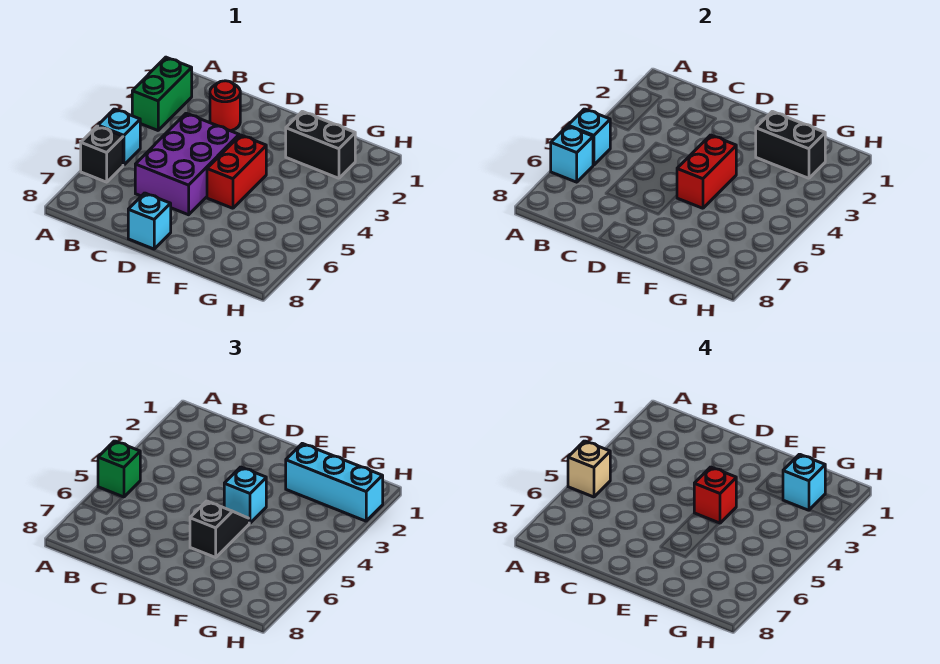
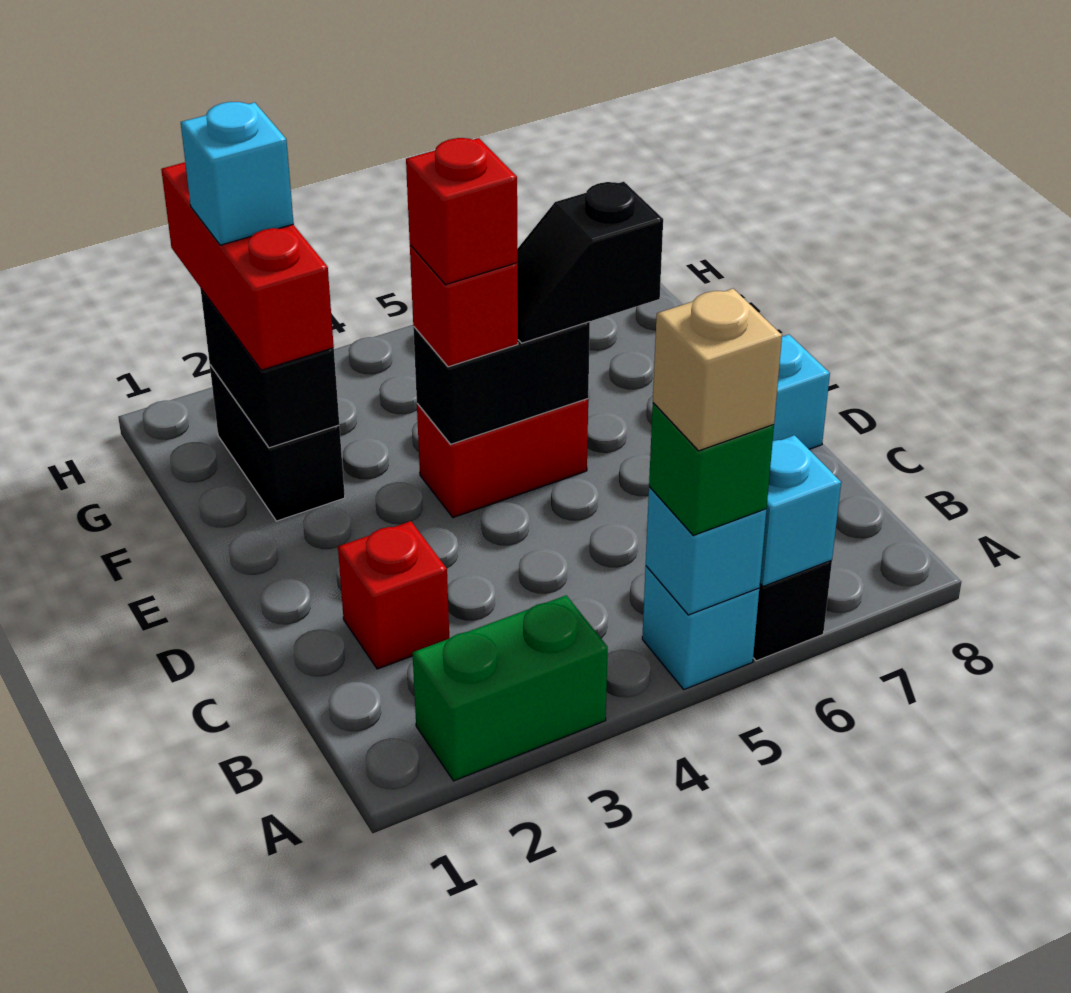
red 1x1 round brick [210,81,240,131] -> red 1x1 brick [338,521,449,669]
purple 2x3 brick [135,113,239,215] -> none
red 1x2 brick [677,135,736,208] -> black 1x2 brick [413,322,590,444]
cyan 1x1 brick [224,467,266,523] -> red 1x1 brick [410,245,518,367]
cyan 1x3 brick [286,443,383,521] -> red 1x3 brick [161,162,334,370]

